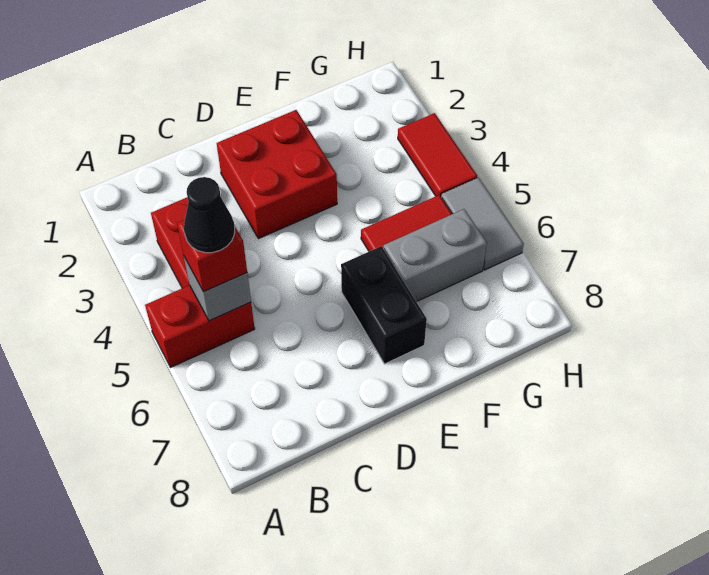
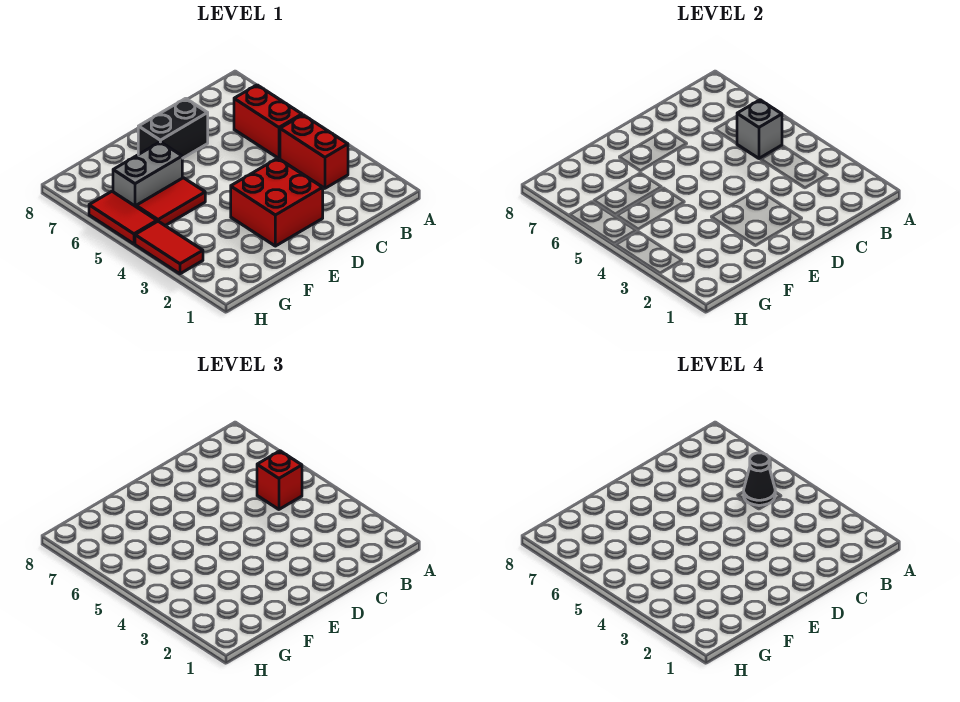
red 1x2 brick [145,285,255,368] -> red 1x2 brick turned to [234,85,302,159]
black 1x2 brick [341,246,427,364] -> black 1x2 brick turned to [138,98,208,158]
grey 1x2 tile [441,178,524,270] -> red 1x2 tile [89,191,157,244]

